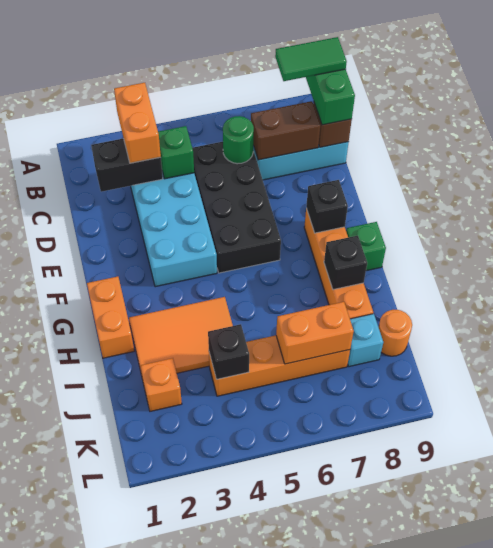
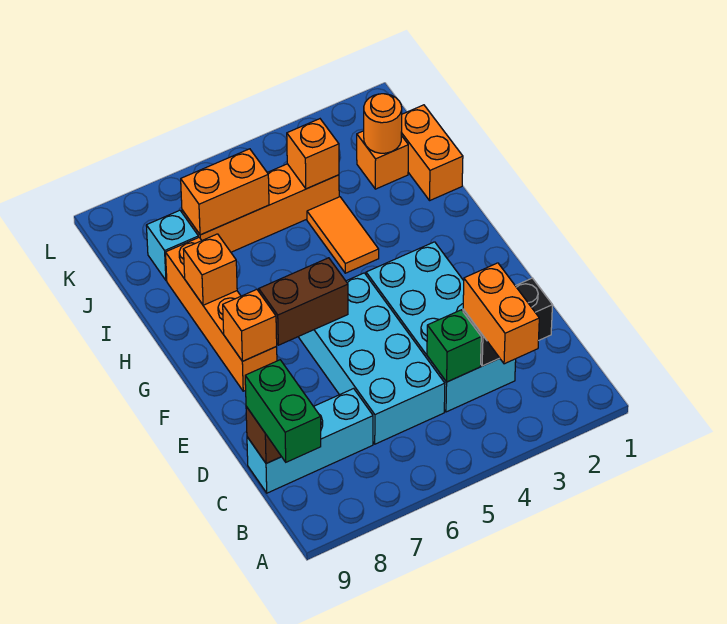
green 1x2 tile [275,37,347,81] -> none
black 2x4 brick [192,142,281,273] -> cyan 2x4 brick [299,273,445,444]
green 1x1 round brick [223,116,254,164] -> none
brown 1x2 brick [251,101,320,160] -> brown 1x2 brick moved to [259,258,348,345]
black 1x1 brick [306,180,348,233] -> orange 1x1 brick [223,289,277,361]
orange 1x2 brick [87,277,134,358] -> orange 1x2 brick moved to [401,105,463,200]
green 1x1 brick [346,222,386,271] -> none
orange 2x3 tile [129,297,233,375] -> orange 1x2 tile [307,197,379,273]
black 1x1 brick [324,235,367,290] -> orange 1x1 brick [183,234,237,305]
black 1x1 brick [208,324,249,379] -> orange 1x1 brick [287,119,339,189]
orange 1x1 round brick [379,310,412,356] -> orange 1x1 round brick moved to [364,94,402,153]

